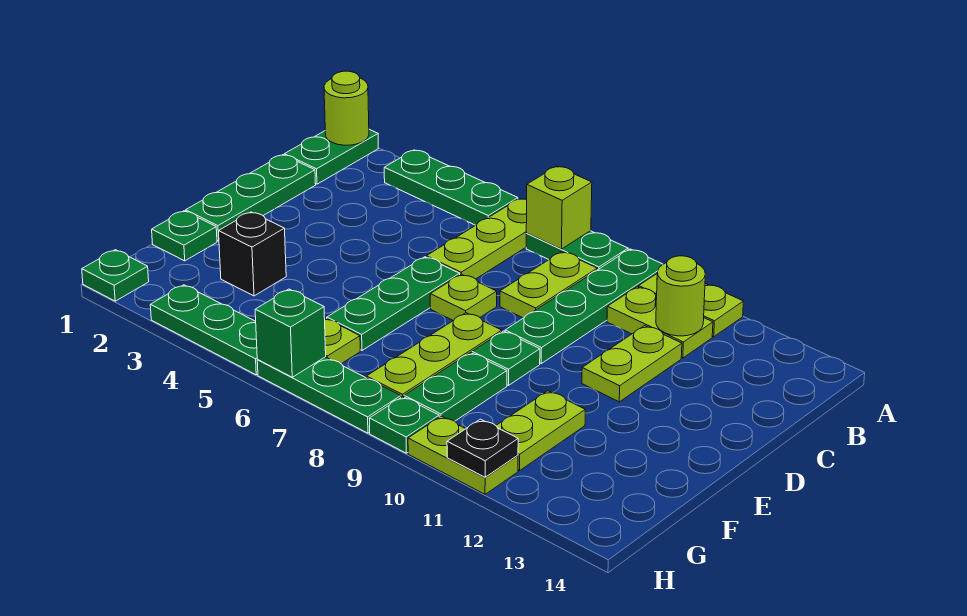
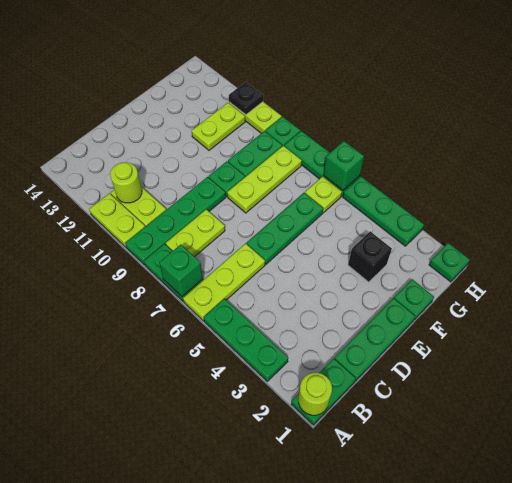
lime 1x1 brick [526,166,592,249] -> green 1x1 brick [159,245,203,296]
lime 1x2 plate [582,326,682,402] -> none
lime 1x1 plate [430,274,497,321] -> none

